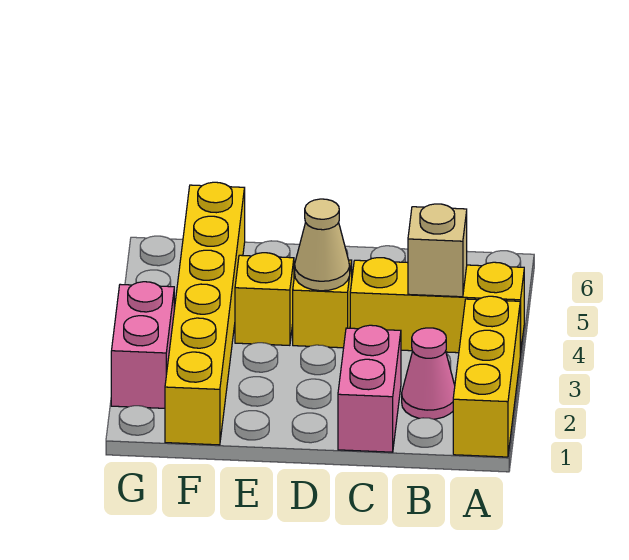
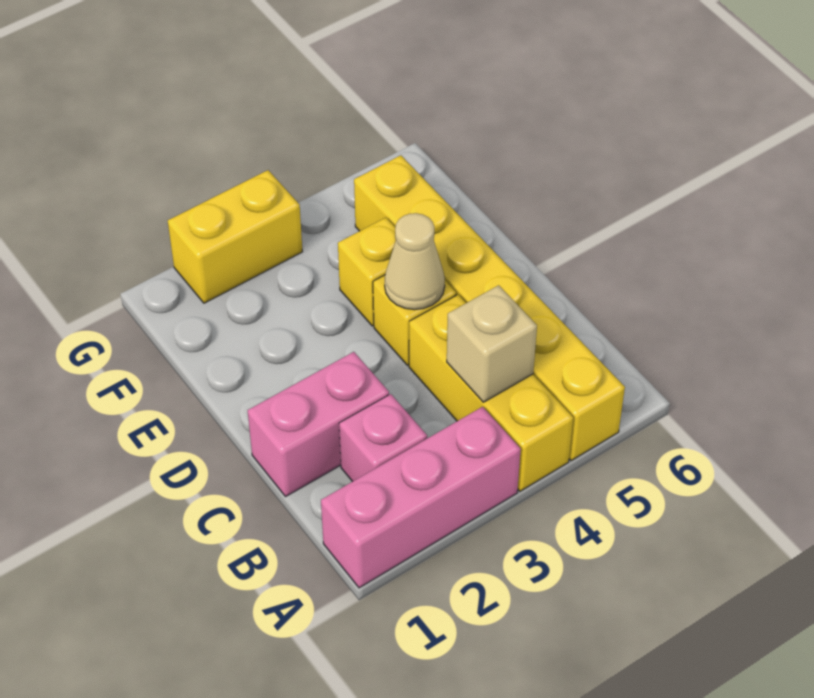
yellow 1x3 brick [453,296,520,457] -> pink 1x3 brick [321,407,521,588]
pink 1x1 cone [402,328,455,419] -> pink 1x1 brick [339,394,427,482]
yellow 1x6 brick [165,182,245,445] -> yellow 1x6 brick turned to [354,155,625,461]
pink 1x2 brick [111,282,174,408] -> yellow 1x2 brick [168,170,303,303]

